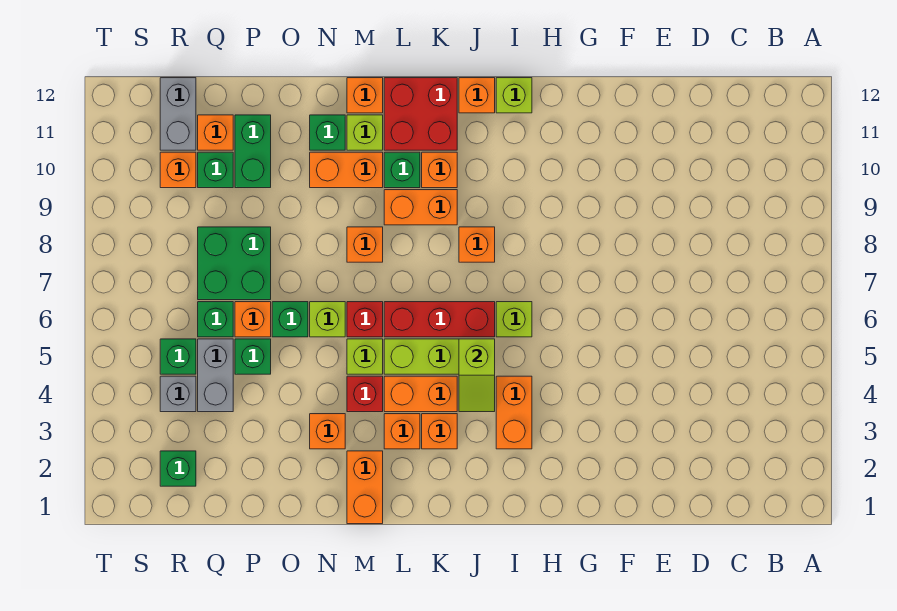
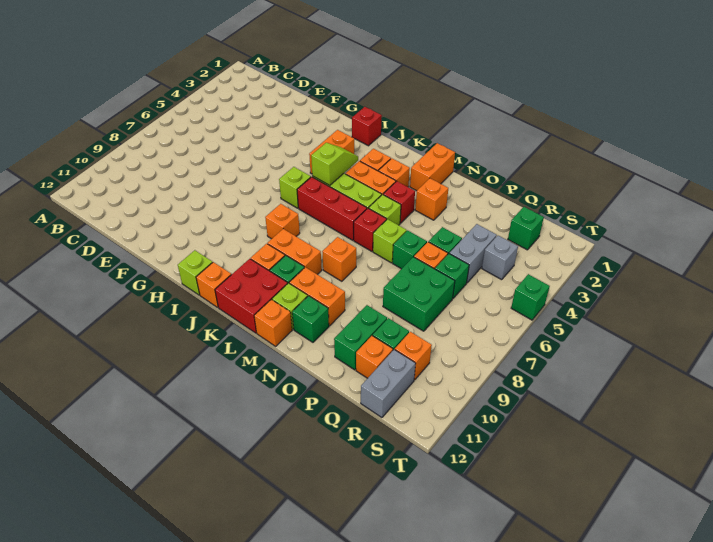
none -> red 1x1 brick [352,107,382,146]
green 1x1 brick [160,339,196,374] -> green 1x1 brick moved to [511,274,550,320]

